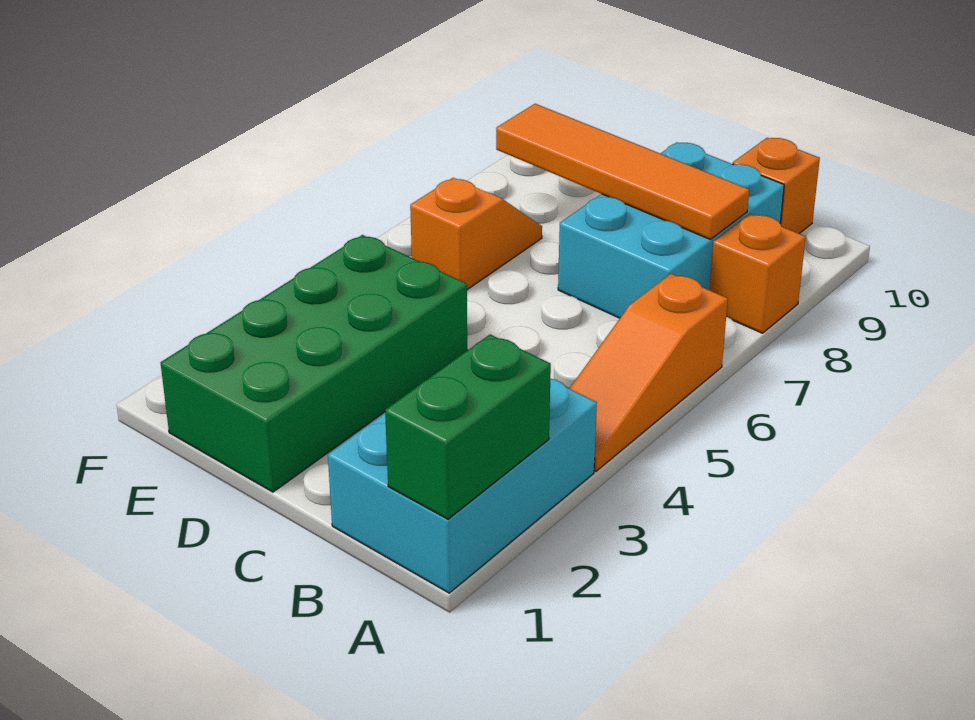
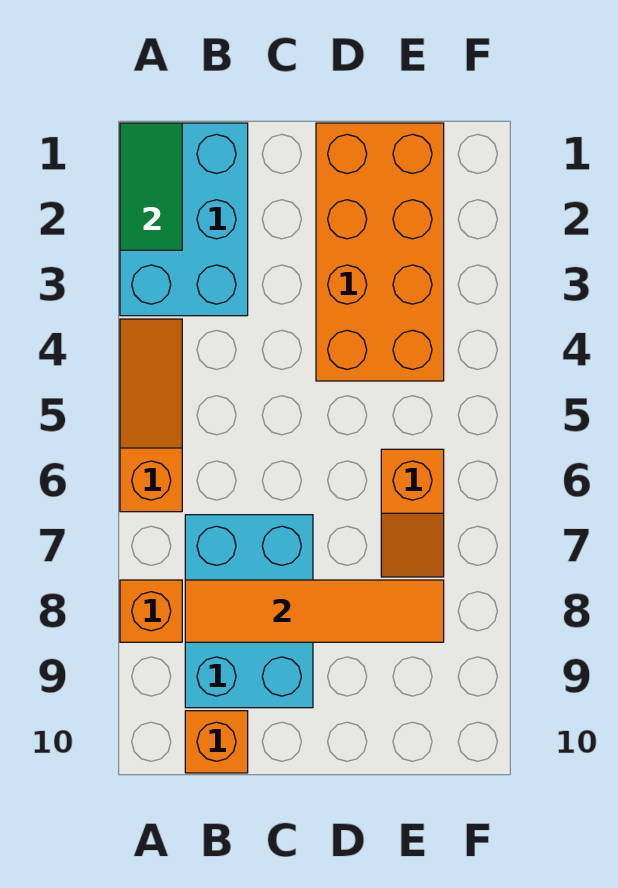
green 1x2 brick [385,334,551,519] -> green 1x2 tile [120,123,182,250]
green 2x4 brick [161,235,467,492] -> orange 2x4 brick [316,123,444,381]

